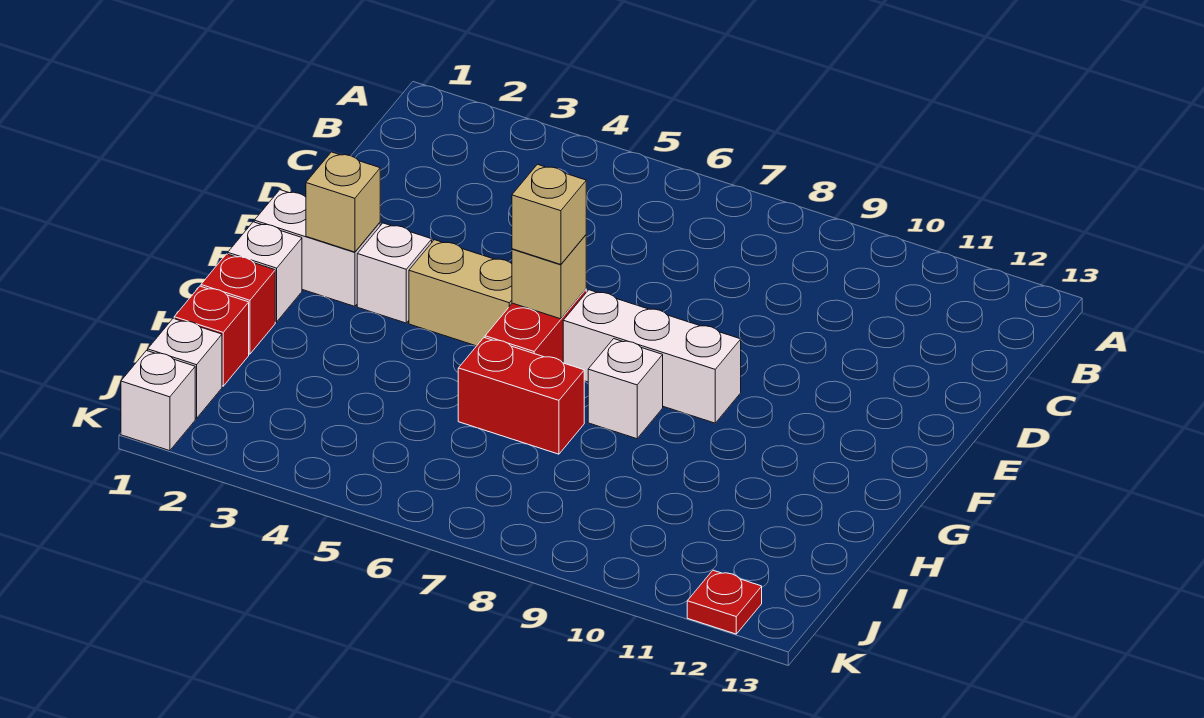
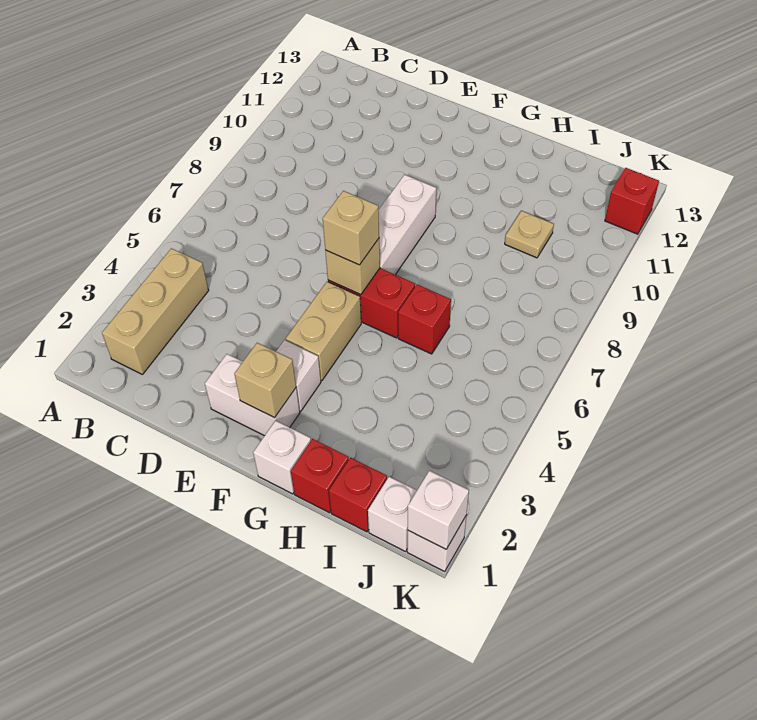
none -> tan 1x3 brick [102,248,209,374]
white 1x2 brick [254,190,380,306] -> white 1x2 brick turned to [205,354,300,436]
white 1x1 brick [588,339,663,439] -> white 1x1 brick moved to [408,471,469,549]
red 1x2 brick [458,338,584,454] -> red 1x1 brick [398,284,451,354]
none -> tan 1x1 plate [505,211,554,258]
red 1x1 plate [687,570,762,634] -> red 1x1 brick [605,168,659,234]

